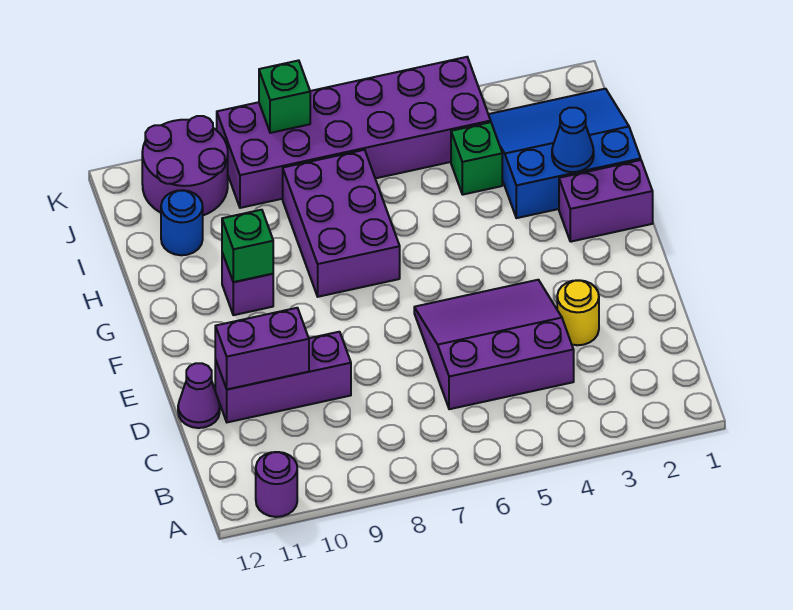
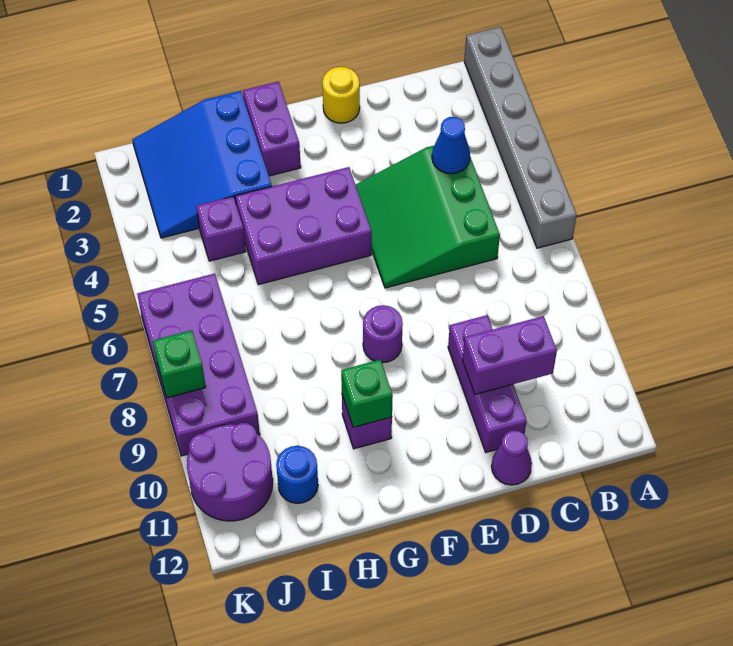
none -> grey 1x6 brick [464,27,577,248]
purple 1x1 round brick [256,452,297,517] -> purple 1x1 round brick moved to [363,305,403,363]
purple 3x3 slope [414,280,574,409] -> green 3x3 slope [356,146,500,288]
yellow 1x1 round brick [557,280,599,345] -> yellow 1x1 round brick moved to [322,67,360,123]
purple 1x2 brick [215,308,309,389] -> purple 1x2 brick turned to [463,316,557,394]
purple 2x3 brick [283,150,400,297] -> purple 2x3 brick moved to [235,167,372,285]
blue 1x1 cone [552,108,594,172] -> blue 1x1 cone moved to [432,117,470,174]
green 1x1 brick [451,122,502,195] -> purple 1x1 brick [197,196,246,261]
purple 2x6 brick [217,57,491,208] -> purple 2x4 brick [137,273,260,456]

